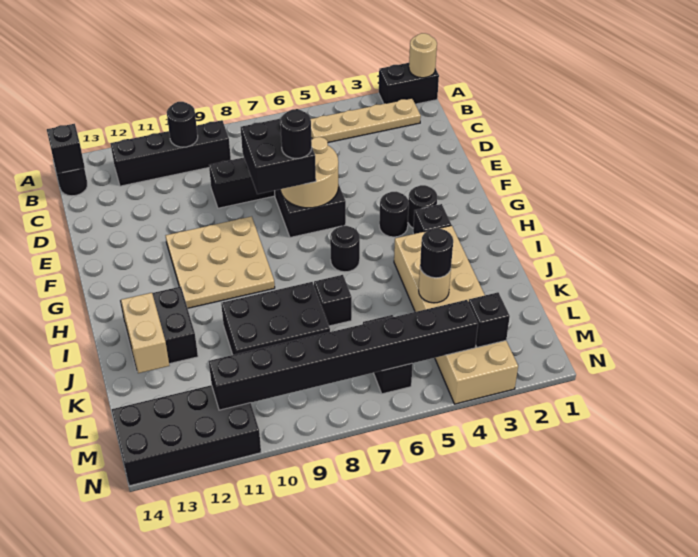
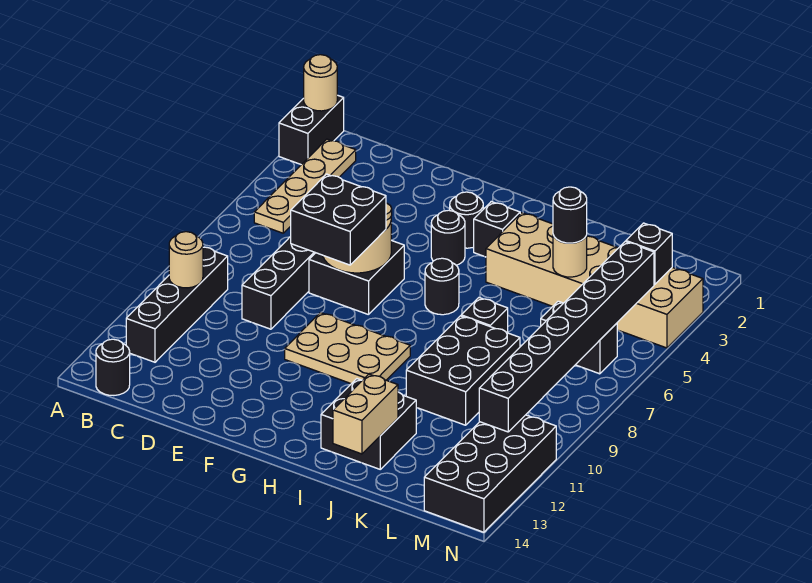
black 1x1 round brick [167,102,198,147] -> tan 1x1 round brick [169,232,203,288]
black 1x1 brick [47,124,85,174] -> none
black 1x1 round brick [280,109,312,159] -> none
tan 3x3 plate [166,216,275,308] -> tan 2x3 plate [285,313,410,384]
tan 1x2 brick [121,293,169,373] -> tan 1x2 brick turned to [333,374,398,454]

